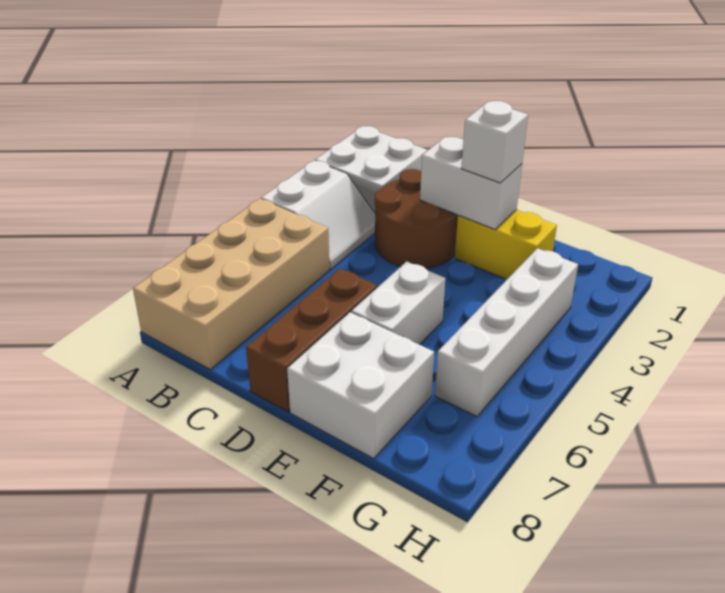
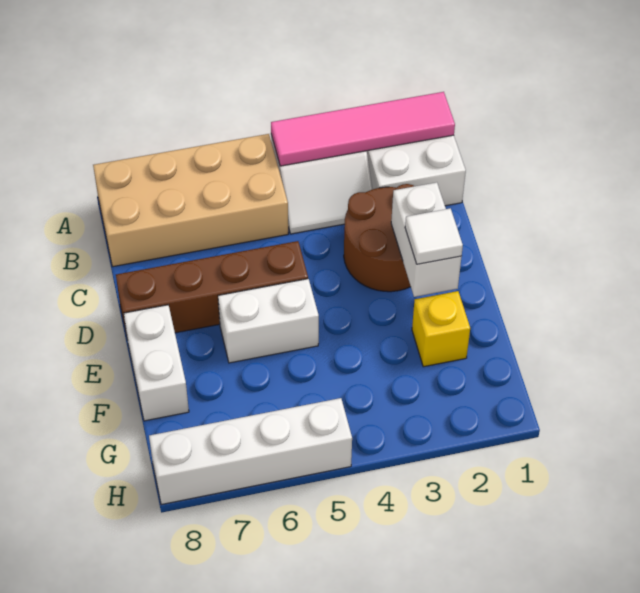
none -> pink 1x4 tile [271,92,455,166]
brown 1x3 brick [246,268,377,412] -> brown 1x4 brick [116,241,308,335]
yellow 1x2 brick [455,210,557,280] -> yellow 1x1 brick [412,291,470,367]
white 1x1 brick [461,101,528,183] -> white 1x1 tile [405,208,463,264]
white 2x2 brick [287,312,434,459] -> white 1x2 brick [124,305,189,421]
white 1x4 brick [435,248,578,417] -> white 1x4 brick moved to [149,398,352,505]

